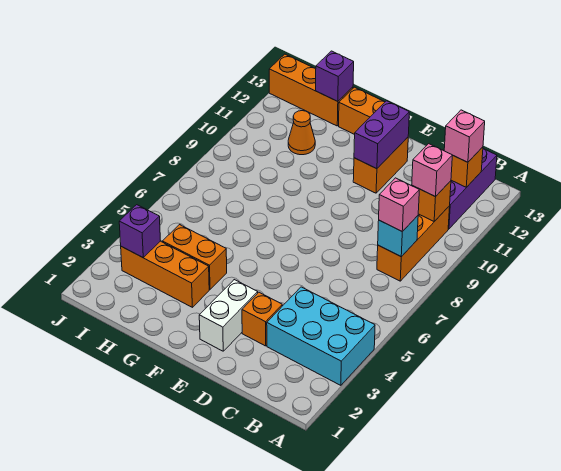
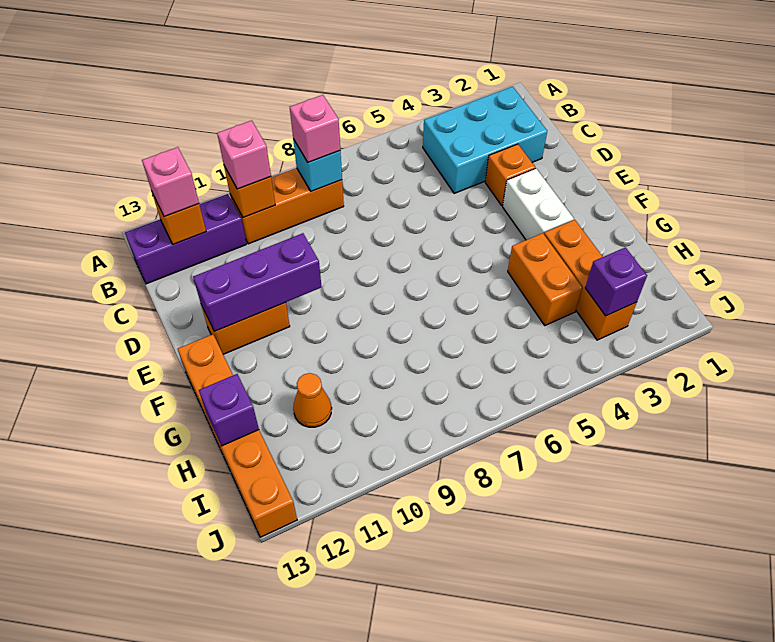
cyan 2x3 brick [267,287,375,385] -> cyan 2x3 brick turned to [423,87,547,193]
white 1x2 brick [199,280,258,351] -> white 1x2 brick turned to [503,169,574,240]
purple 1x2 brick [354,101,409,169] -> purple 1x3 brick [193,233,322,332]

